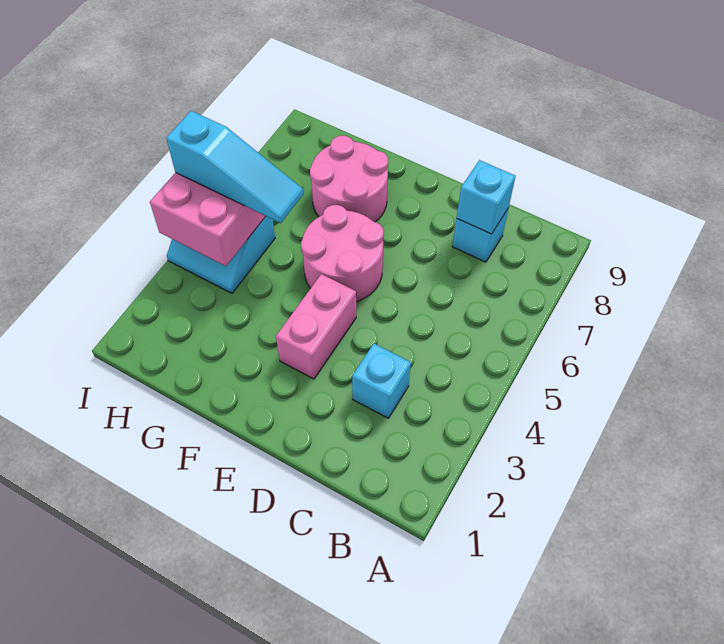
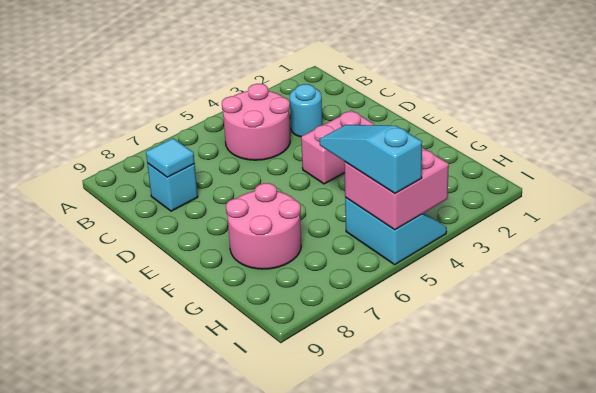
cyan 1x1 brick [352,344,411,418] -> cyan 1x1 round brick [289,84,322,137]
cyan 1x1 brick [457,160,515,234] -> cyan 1x1 tile [146,138,195,177]
pink 2x2 round brick [301,205,384,302] -> pink 2x2 round brick moved to [222,84,290,160]

